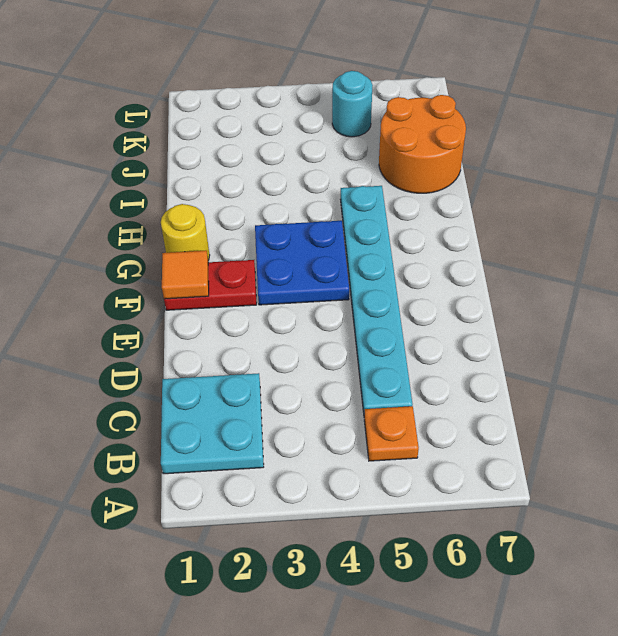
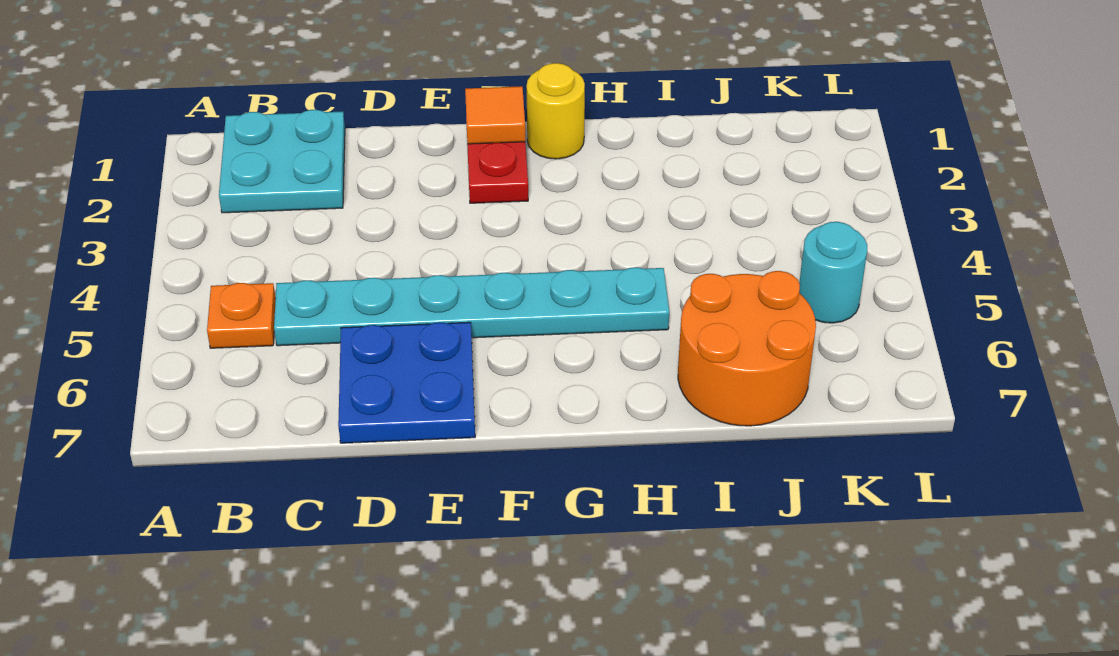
blue 2x2 plate [255,221,349,305] -> blue 2x2 plate moved to [338,322,475,443]

